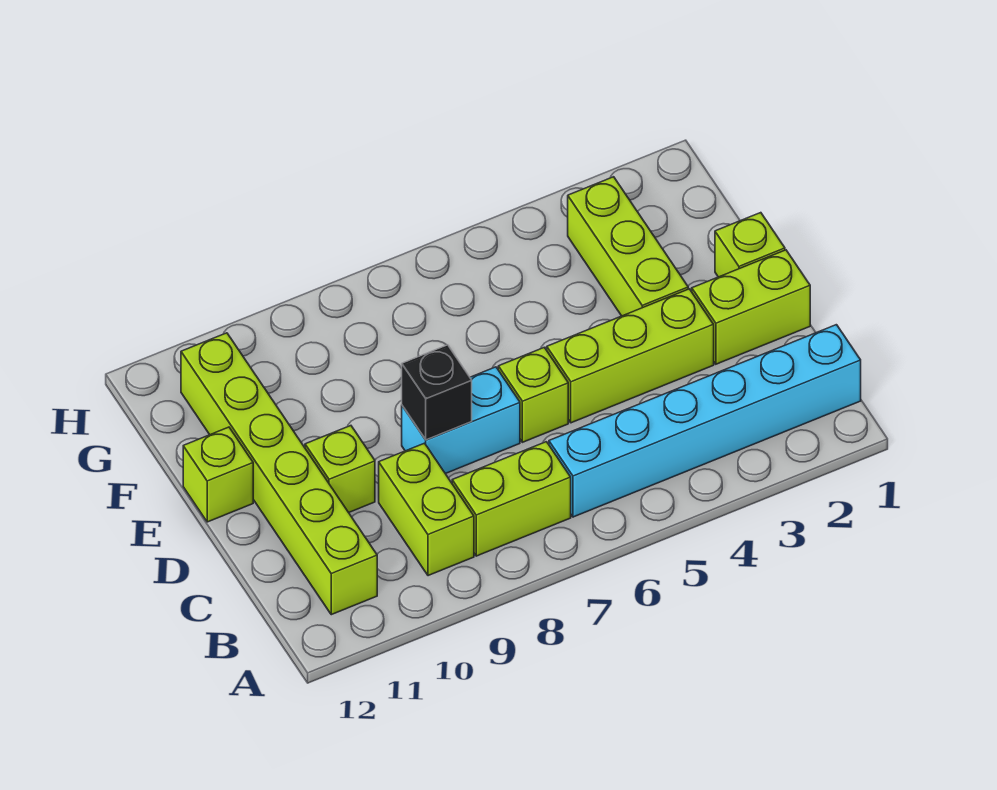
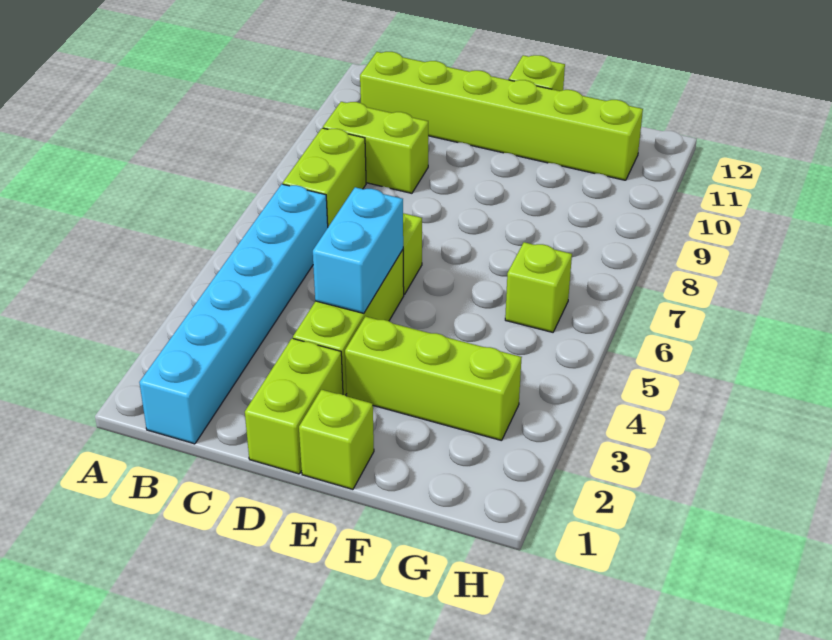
cyan 1x2 brick [402,367,520,474] -> cyan 1x2 brick moved to [313,187,403,313]
black 1x1 brick [402,345,472,440] -> none
lime 1x1 brick [305,426,375,513] -> lime 1x1 brick moved to [505,242,572,332]

